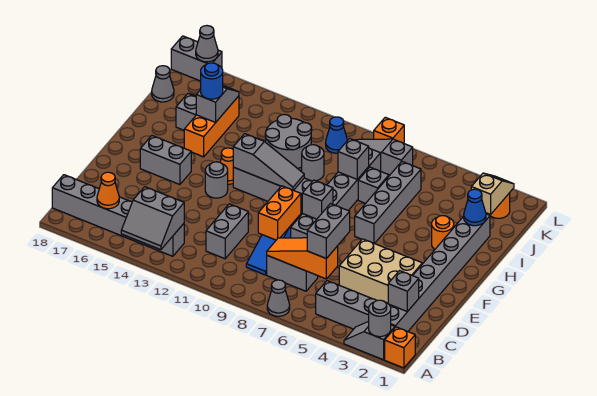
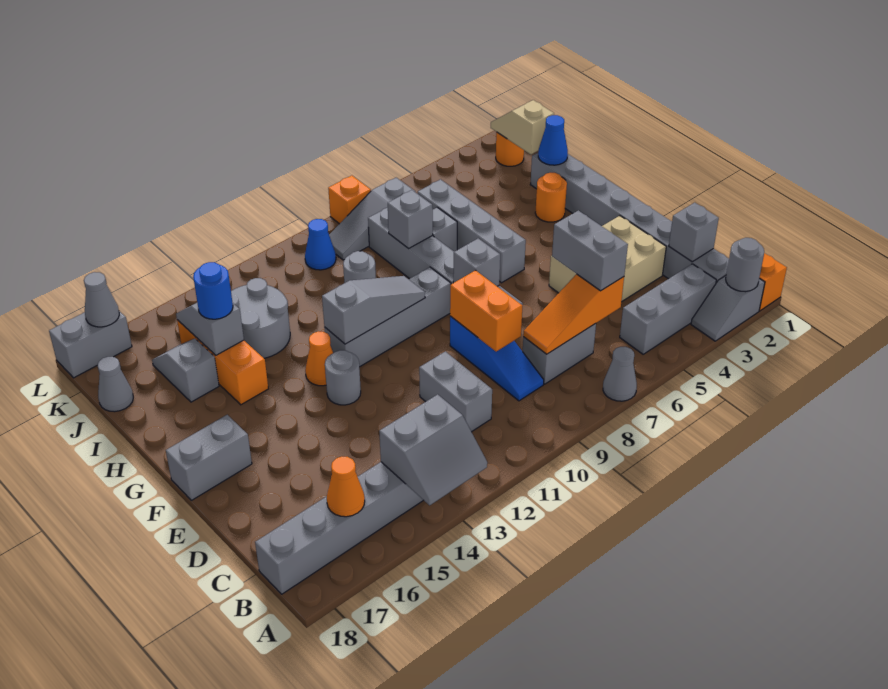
grey 1x2 brick [140,136,191,185] -> grey 1x2 brick moved to [166,415,252,500]
grey 2x2 round brick [265,114,312,168] -> grey 2x2 round brick moved to [231,278,290,358]

